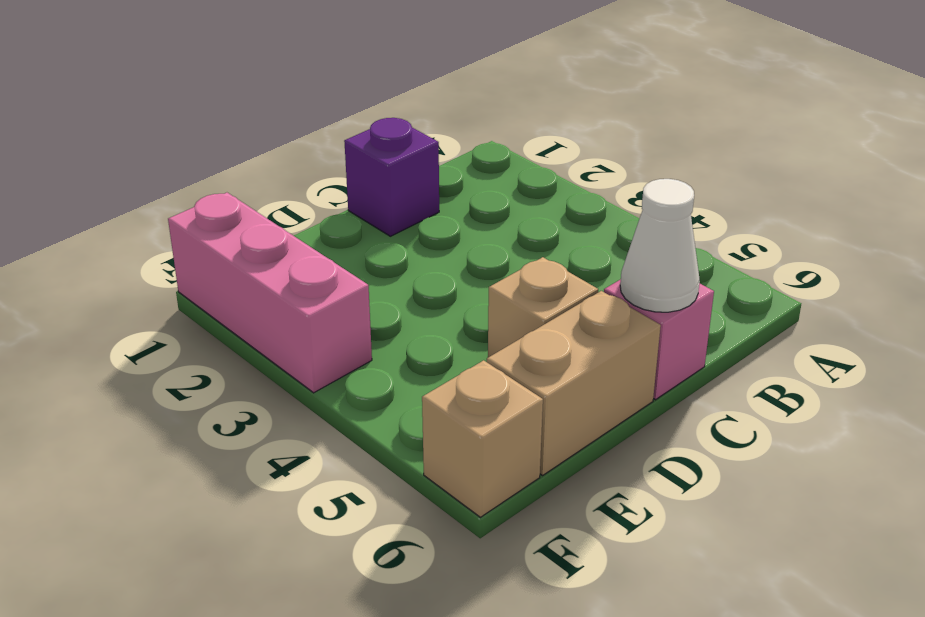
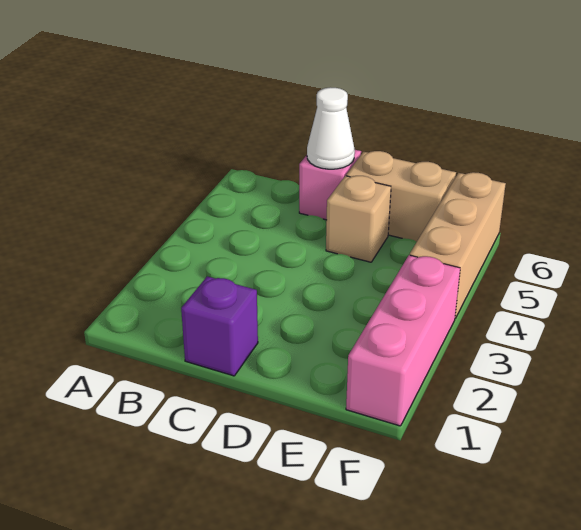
tan 1x1 brick [422,360,543,517] -> tan 1x3 brick [410,172,506,318]

